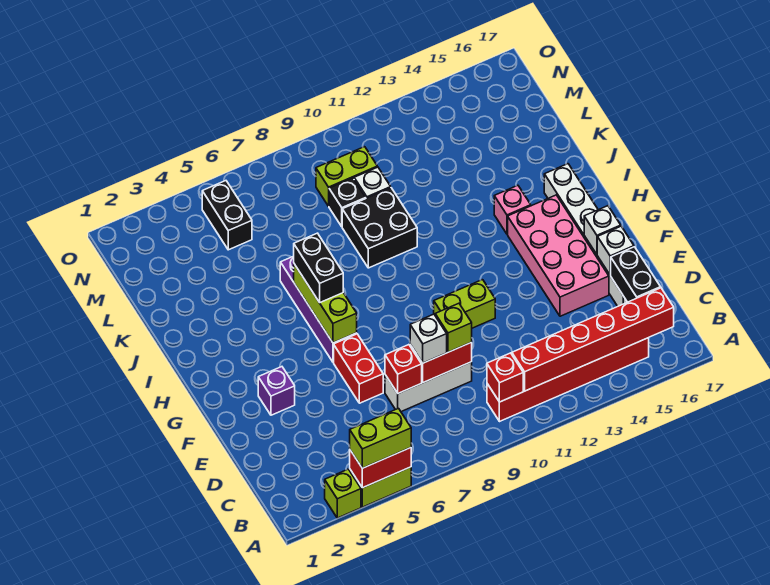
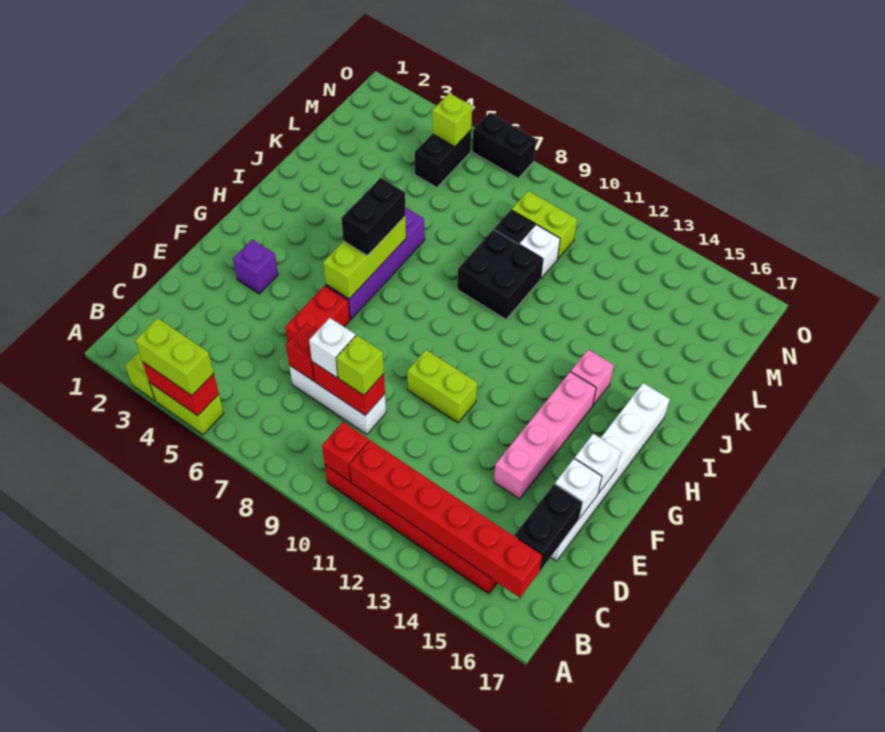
pink 2x4 brick [508,195,609,316] -> pink 1x4 brick [494,372,596,499]
none -> lime 1x1 brick [432,93,472,147]
none -> black 1x2 brick [472,113,536,178]

